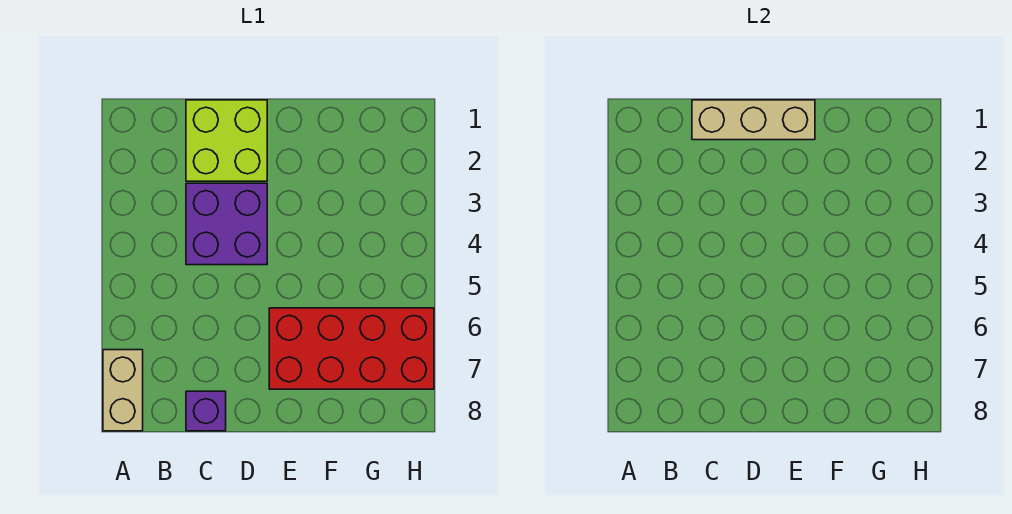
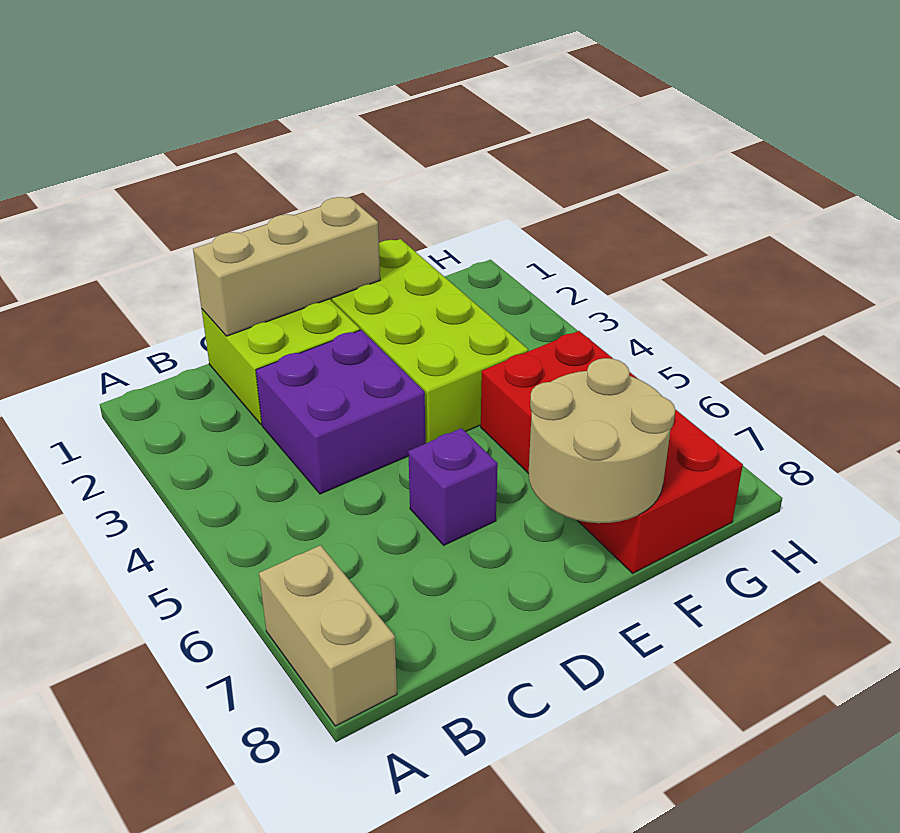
purple 1x1 brick [186,391,226,431] -> purple 1x1 brick moved to [408,428,498,545]
none -> lime 2x4 brick [330,239,528,444]
red 2x4 brick [269,308,434,389] -> red 2x4 brick turned to [481,331,743,573]
none -> tan 2x2 round brick [529,358,675,523]

